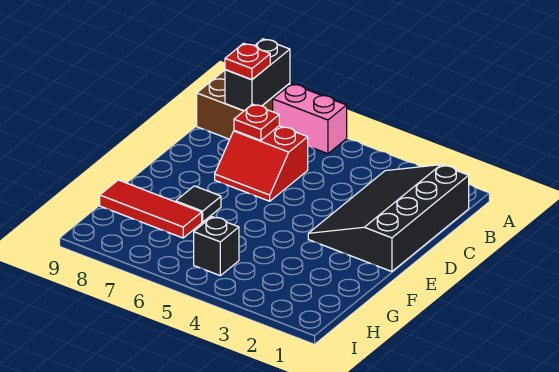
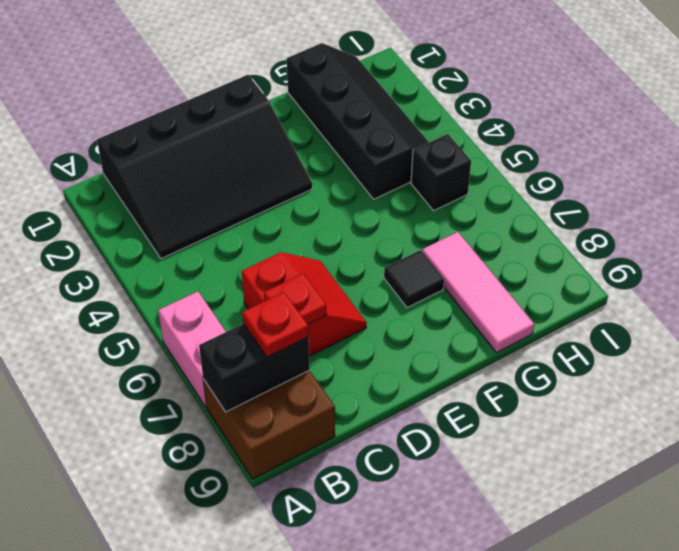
none -> black 2x4 slope [287,43,429,199]
red 1x3 tile [100,180,202,238] -> pink 1x3 tile [422,232,534,353]

